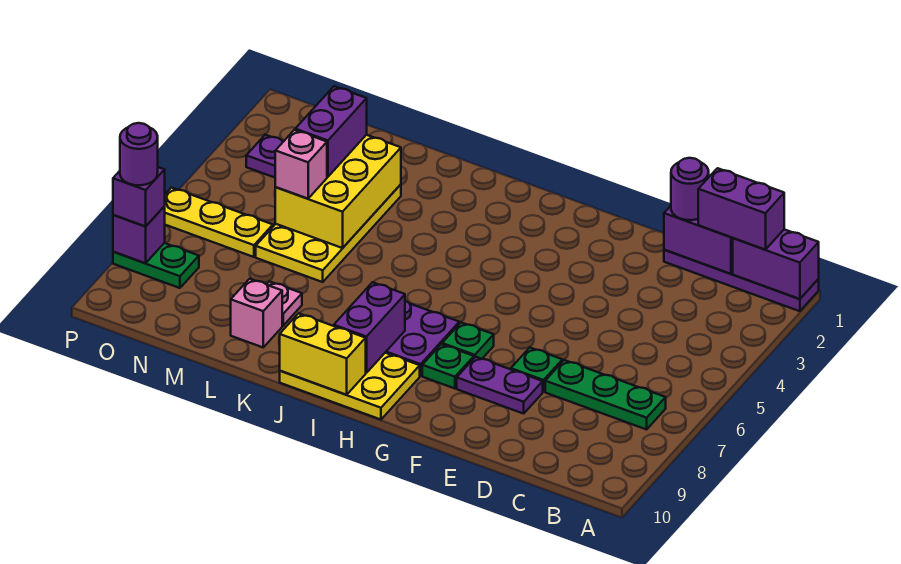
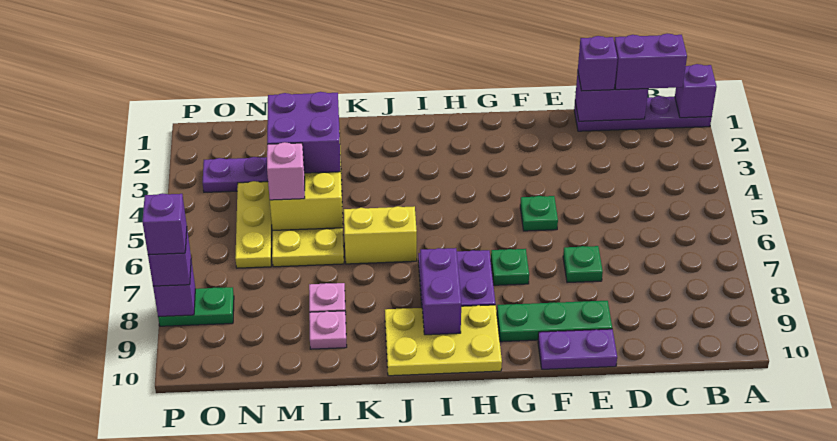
purple 1x2 brick [733,229,819,299] -> purple 1x1 brick [675,64,717,118]
green 1x3 plate [545,360,666,429] -> green 1x3 plate moved to [497,301,612,342]
purple 1x1 round brick [671,158,709,220] -> purple 1x1 brick [578,36,618,91]
purple 1x2 plate [457,357,543,414] -> purple 1x2 plate moved to [538,329,617,369]
green 1x1 plate [422,344,474,388] -> green 1x1 plate moved to [520,196,558,231]
yellow 1x2 brick [280,313,366,395] -> yellow 1x2 brick moved to [344,206,417,264]
pink 1x1 brick [231,279,282,347] -> pink 1x1 plate [309,311,347,349]
purple 1x2 brick [295,86,367,177] -> purple 2x2 brick [267,92,341,173]
yellow 1x3 plate [164,188,273,257] -> yellow 1x3 plate turned to [235,181,272,268]
purple 1x1 round brick [120,123,158,185] -> purple 1x1 brick [143,193,187,255]

